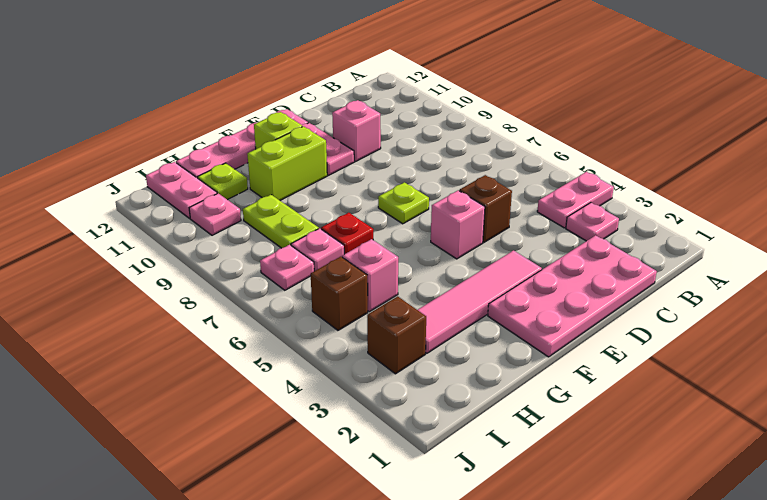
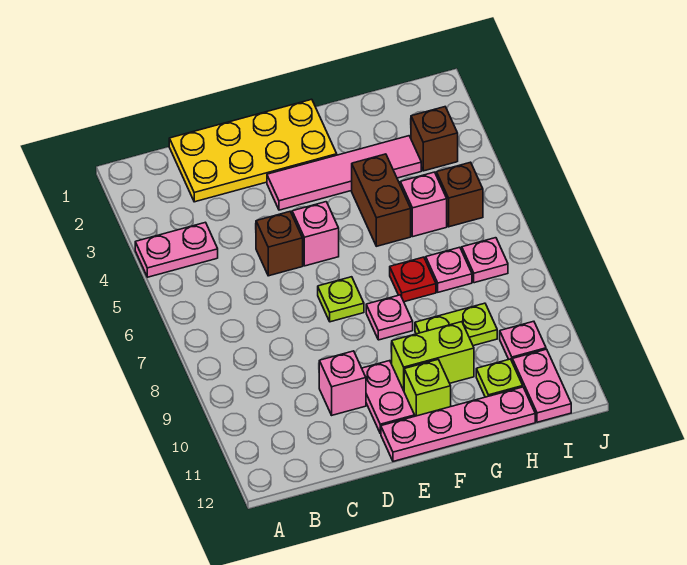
pink 1x1 plate [566,203,619,241] -> pink 1x1 plate moved to [366,295,413,340]
pink 2x4 plate [488,235,657,357] -> yellow 2x4 plate [169,99,337,202]
none -> brown 1x2 brick [352,154,411,246]
lime 1x2 plate [243,195,319,248] -> lime 1x2 plate turned to [415,303,497,346]

